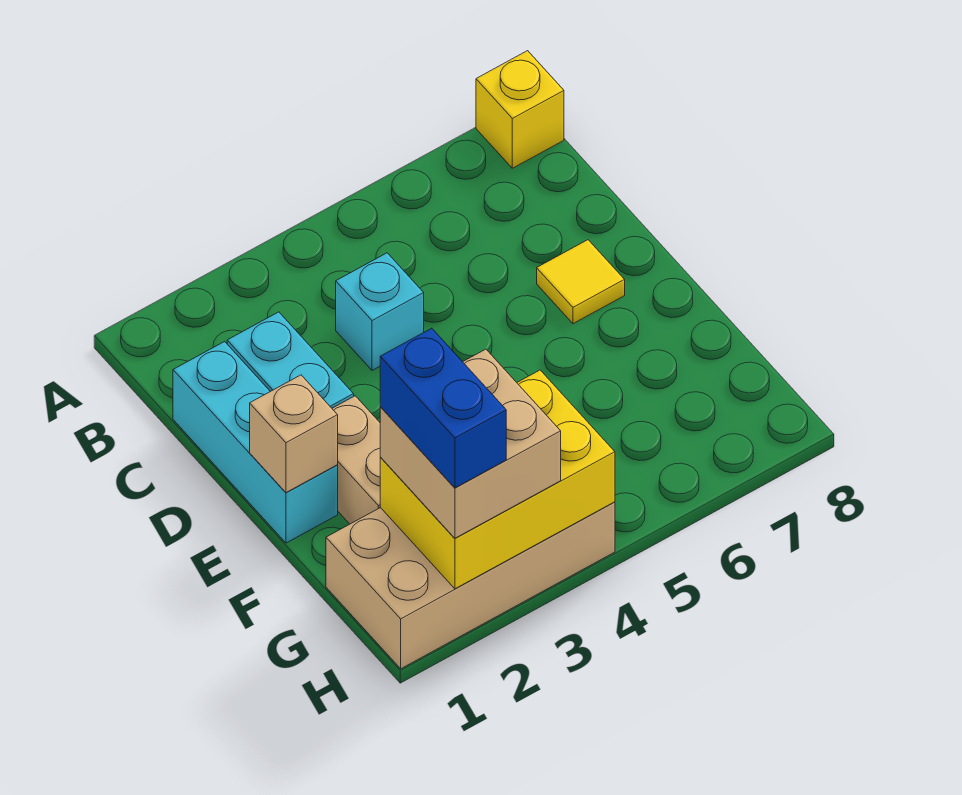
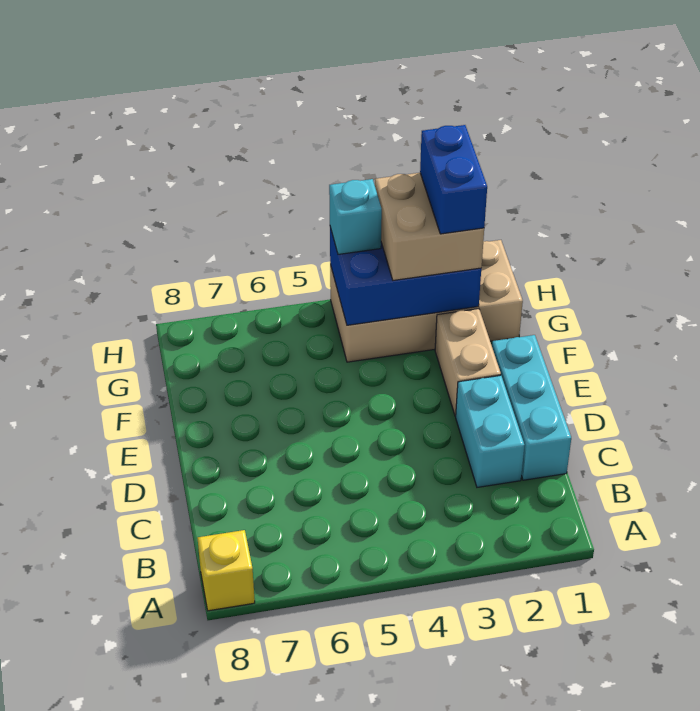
cyan 1x1 brick [336,253,424,370] -> cyan 1x1 brick moved to [329,179,382,254]
yellow 1x1 tile [537,240,625,324] -> none
tan 1x1 brick [250,375,338,493] -> none
yellow 2x3 brick [380,370,615,589] -> blue 2x3 brick [330,227,481,325]

